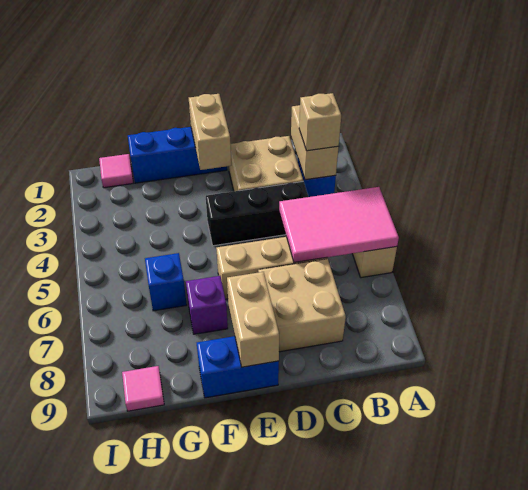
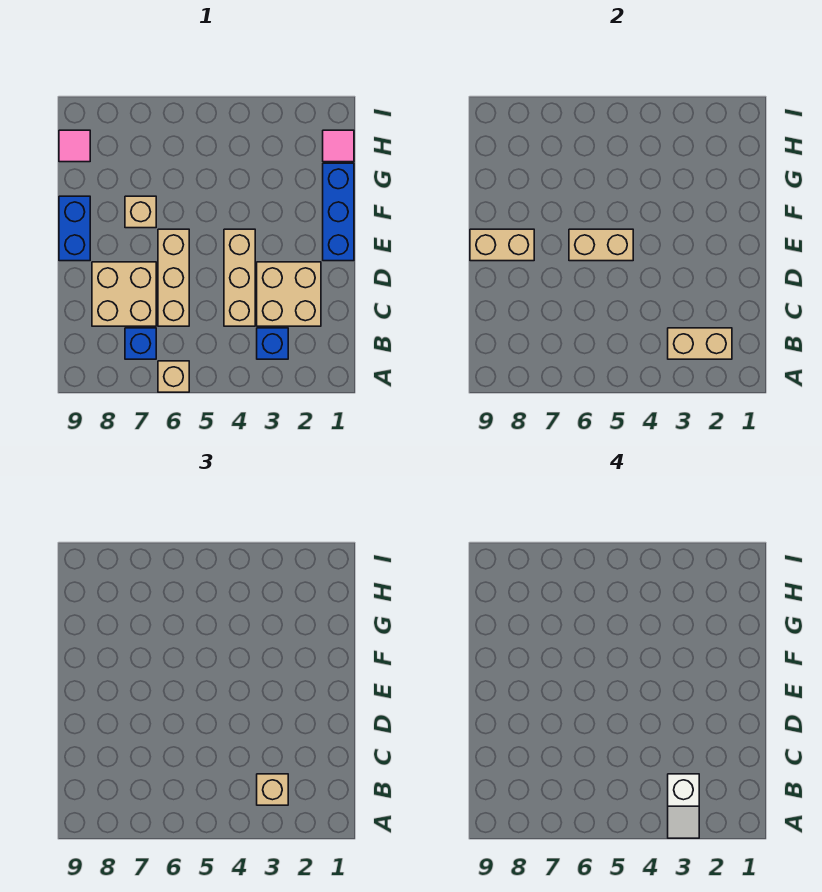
none -> white 1x2 slope [668,774,699,838]
pink 2x3 tile [279,187,399,262] -> none
black 1x3 brick [206,181,308,246] -> tan 1x3 brick [224,229,255,326]
tan 1x2 brick [189,94,231,170] -> tan 1x2 brick moved to [569,229,633,261]
purple 1x1 brick [186,276,228,334] -> tan 1x1 brick [125,196,156,228]
blue 1x1 brick [145,253,187,311] -> blue 1x1 brick moved to [125,328,156,359]

